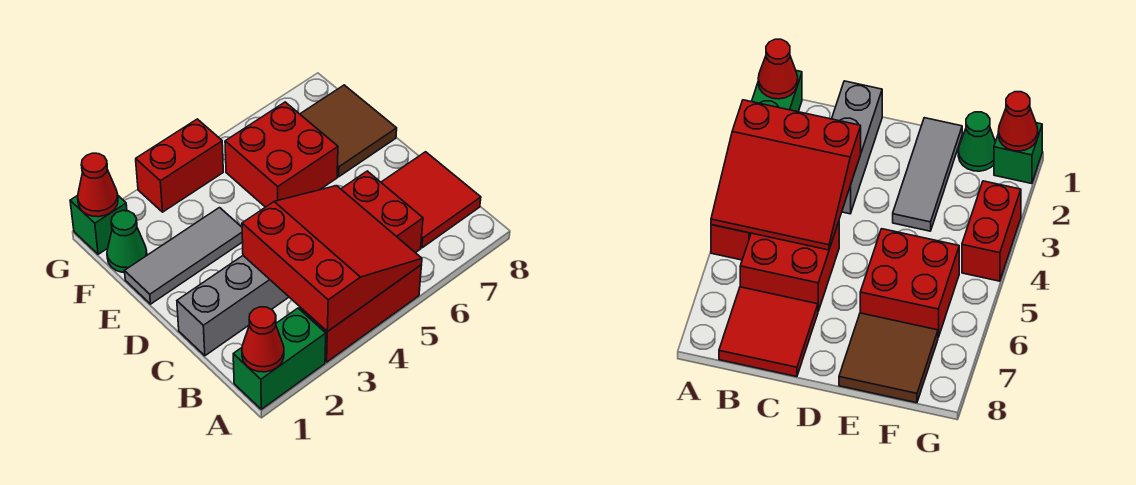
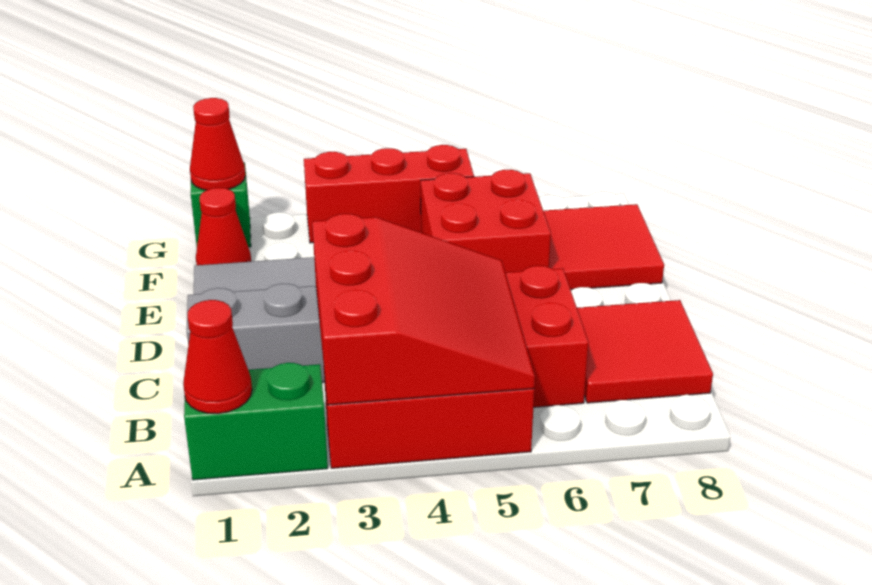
brown 2x2 tile [300,85,397,177] -> red 2x2 tile [544,204,664,290]
green 1x1 cone [107,211,147,273] -> red 1x1 cone [196,188,251,265]
red 1x2 brick [136,119,223,212] -> red 1x3 brick [304,145,474,243]

